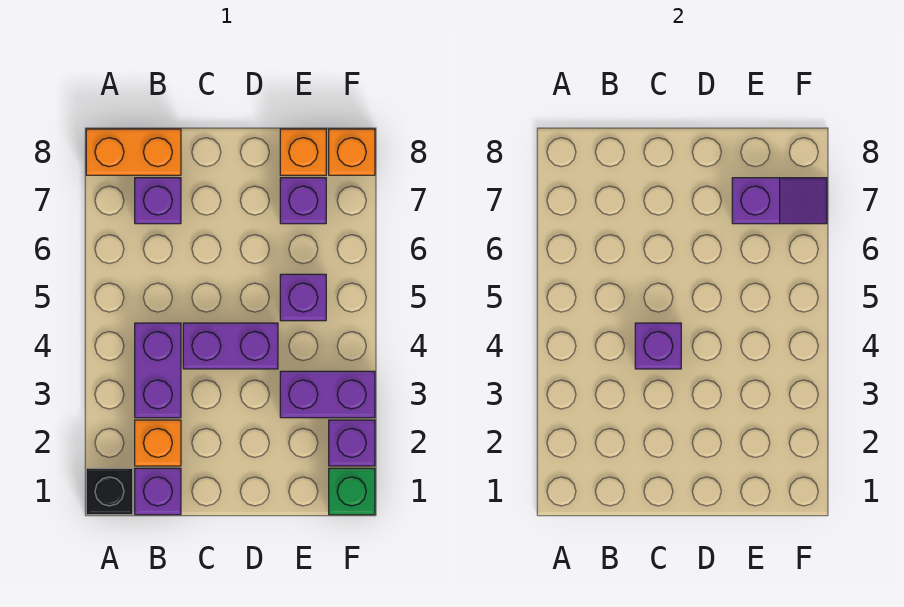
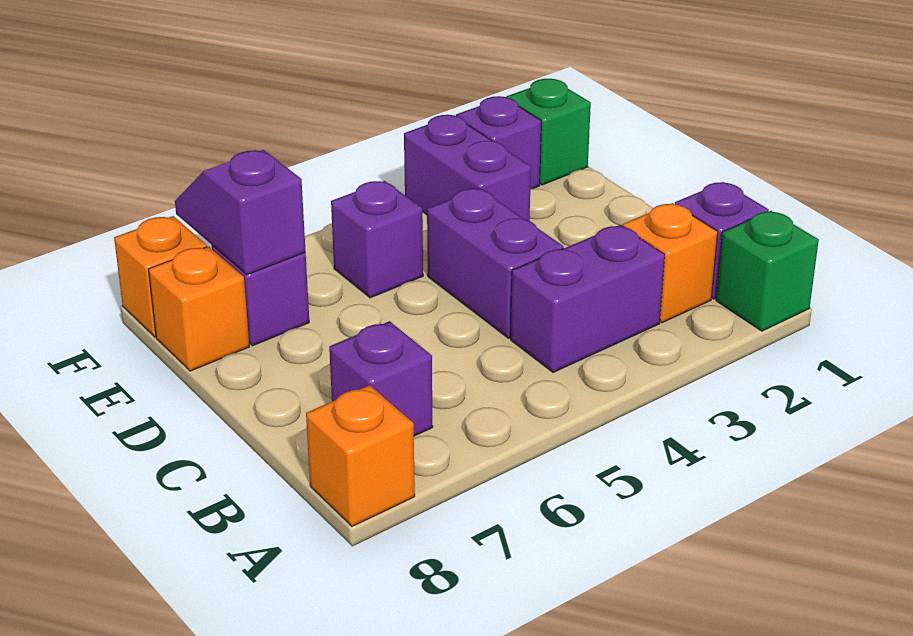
black 1x1 brick [86,468,133,515] -> green 1x1 brick [716,211,819,331]
orange 1x2 brick [86,129,181,175] -> orange 1x1 brick [306,385,415,527]
purple 1x1 brick [635,323,681,369] -> none

